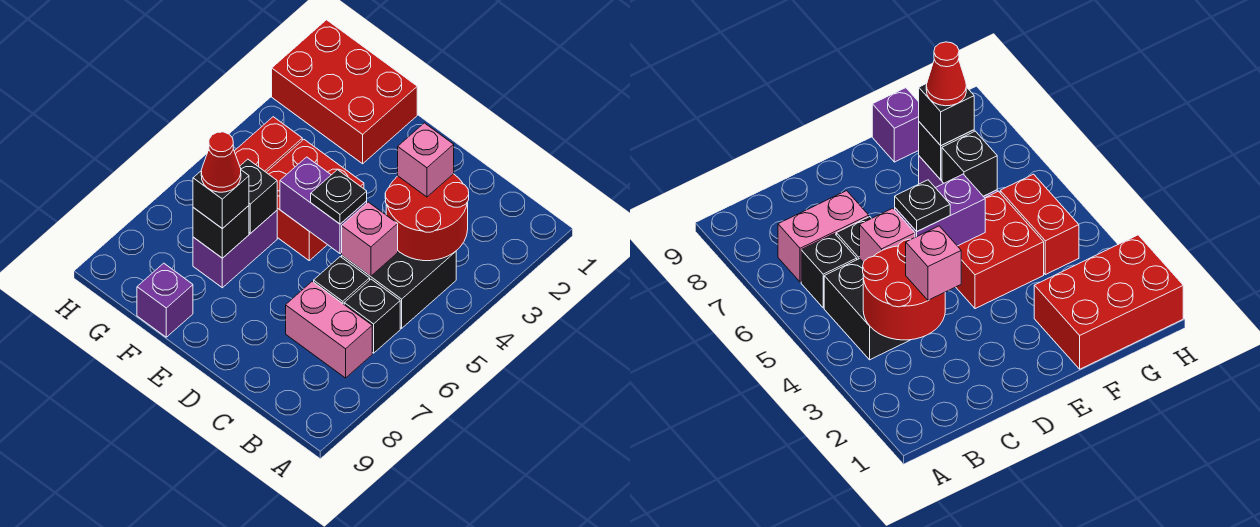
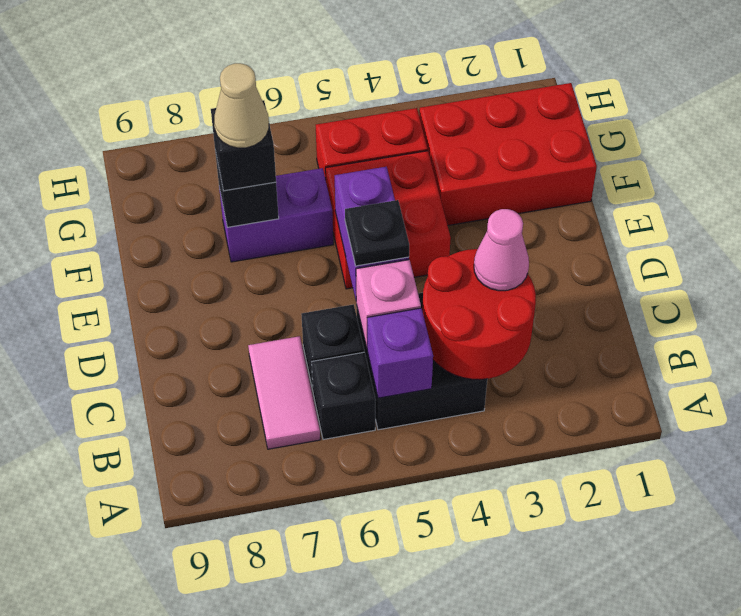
pink 1x2 brick [286,281,372,378] -> pink 1x2 tile [248,336,320,449]
pink 1x1 brick [398,123,454,197] -> pink 1x1 cone [474,209,529,291]
red 2x3 brick [272,20,417,164] -> red 2x3 brick turned to [419,83,597,225]
black 1x1 brick [240,159,277,233] -> none
red 1x1 cone [201,132,241,192] -> tan 1x1 cone [214,63,269,148]
purple 1x1 brick [137,263,193,337] -> purple 1x1 brick moved to [367,308,433,398]

